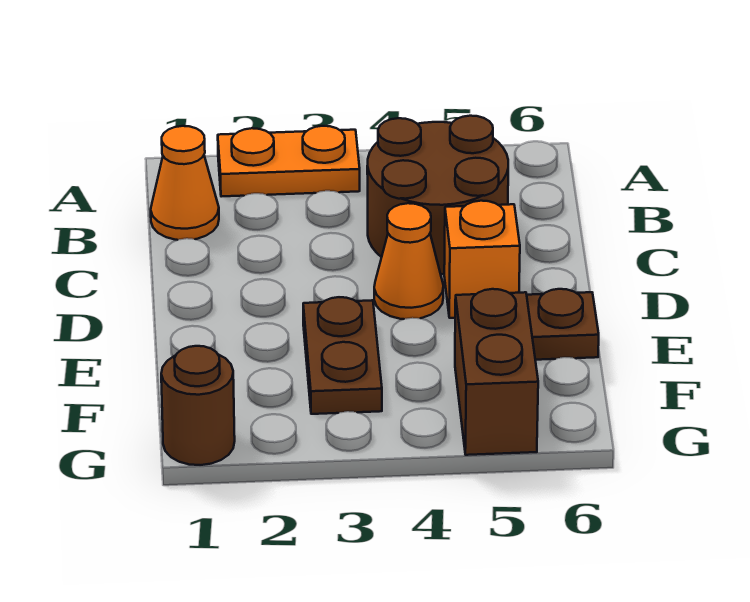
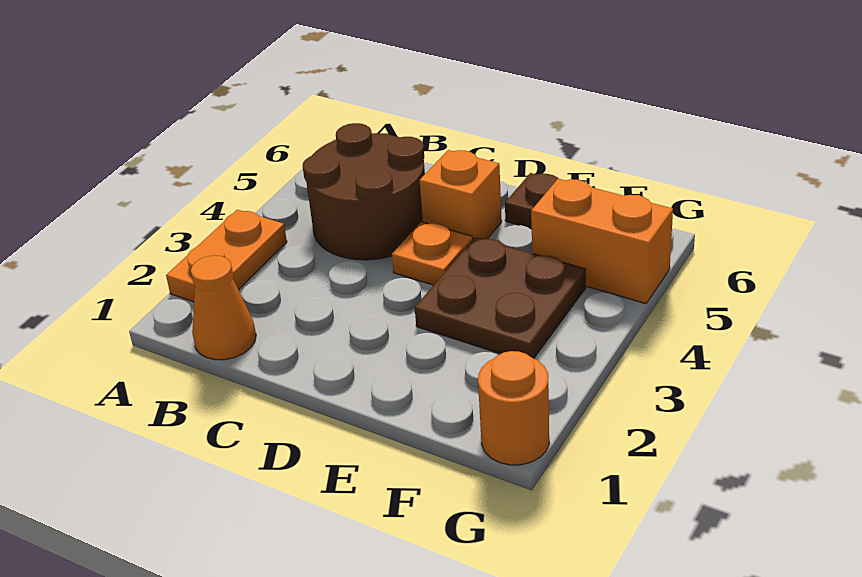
orange 1x1 cone [374,203,443,319] -> orange 1x1 plate [392,222,473,285]
brown 1x2 plate [303,297,382,414] -> brown 2x2 plate [415,237,586,358]
brown 1x2 brick [455,289,538,455] -> orange 1x2 brick [531,179,673,304]
brown 1x1 round brick [161,346,235,465] -> orange 1x1 round brick [478,351,549,465]

